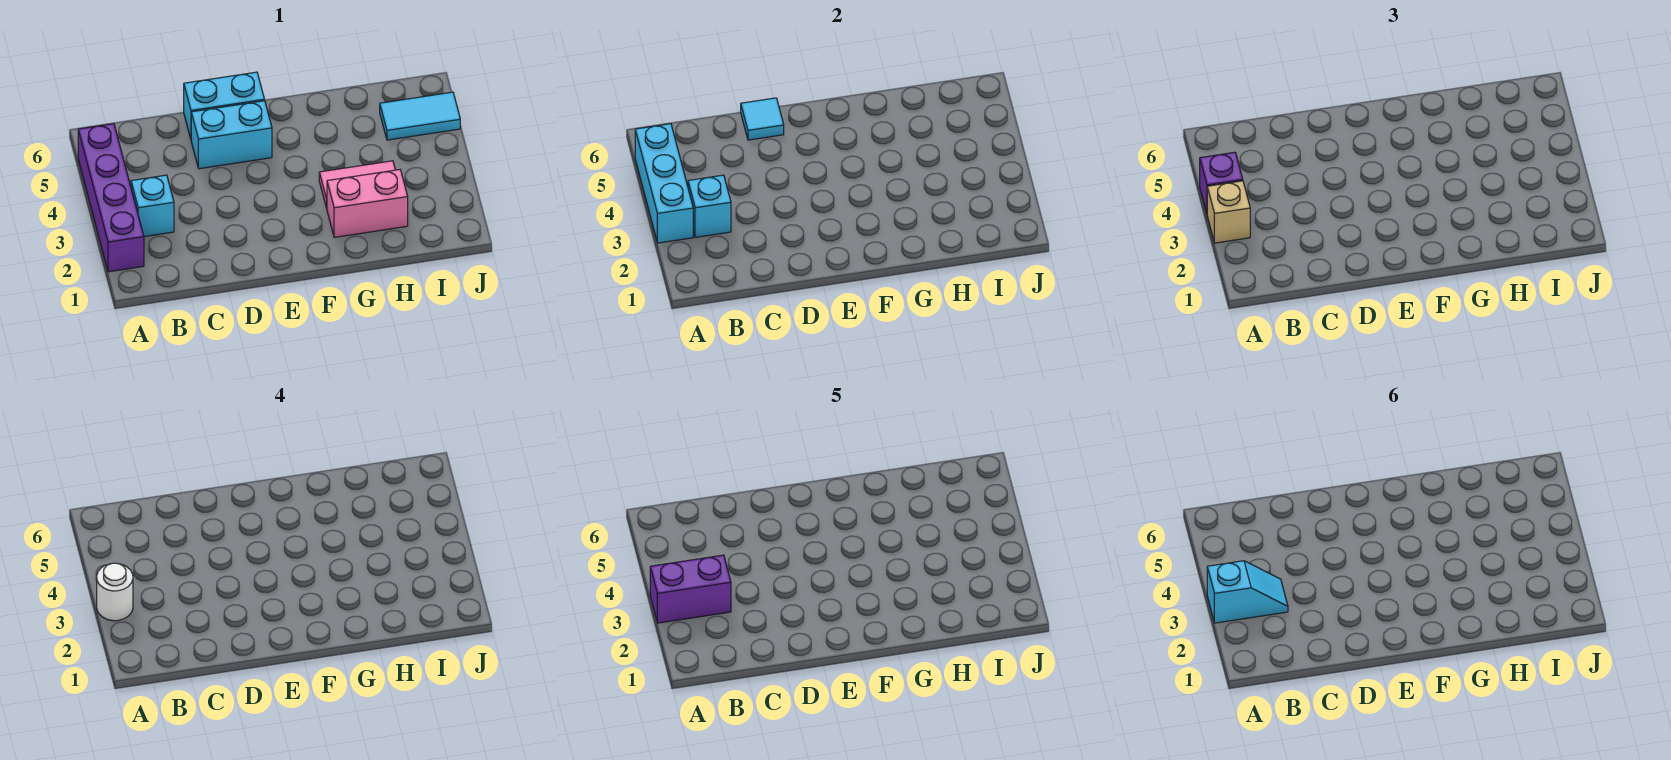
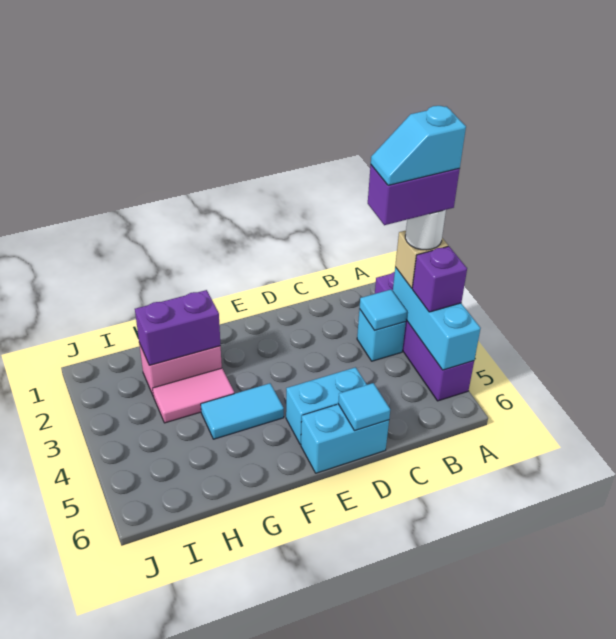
cyan 1x1 brick [688,175,731,237] -> cyan 1x1 tile [360,290,407,331]
none -> purple 1x2 brick [135,290,221,365]
cyan 1x2 tile [380,92,460,140] -> cyan 1x2 tile moved to [201,383,284,439]

